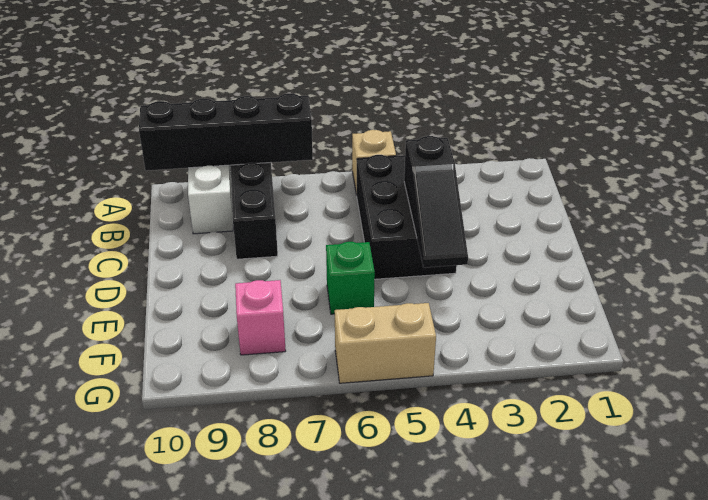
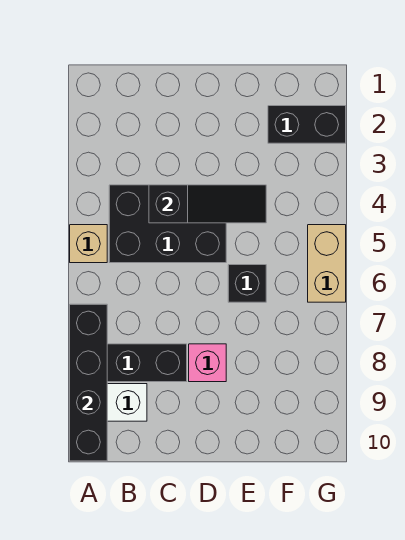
green 1x1 brick [326,242,375,314] -> black 1x1 brick [228,265,266,302]
none -> black 1x2 brick [268,106,346,143]
pink 1x1 brick [235,280,286,355] -> pink 1x1 brick moved to [189,344,226,382]

